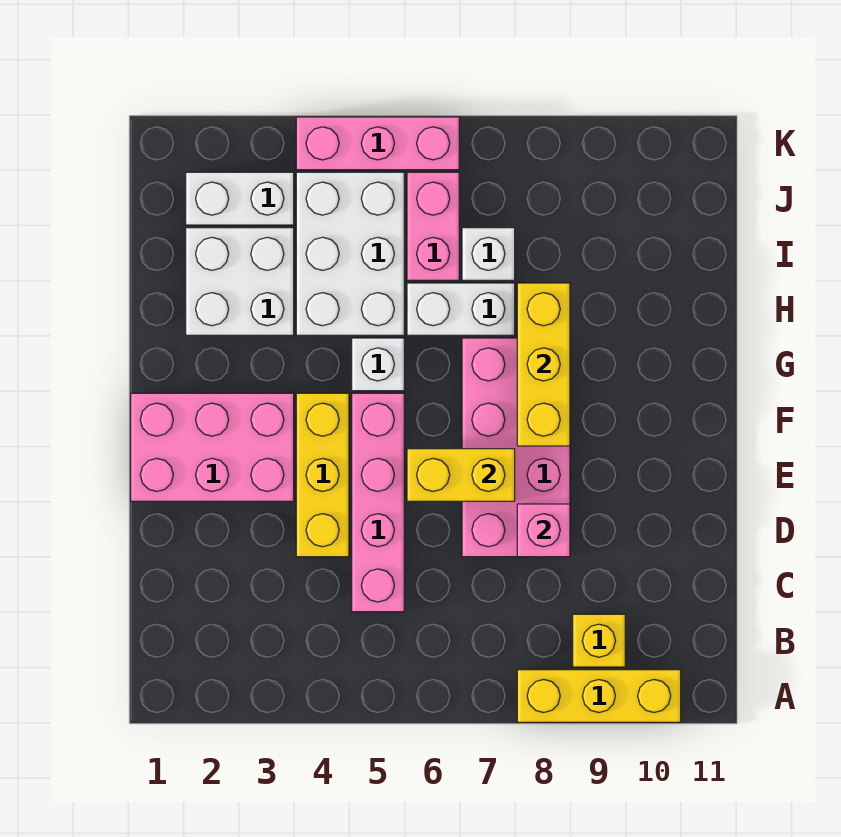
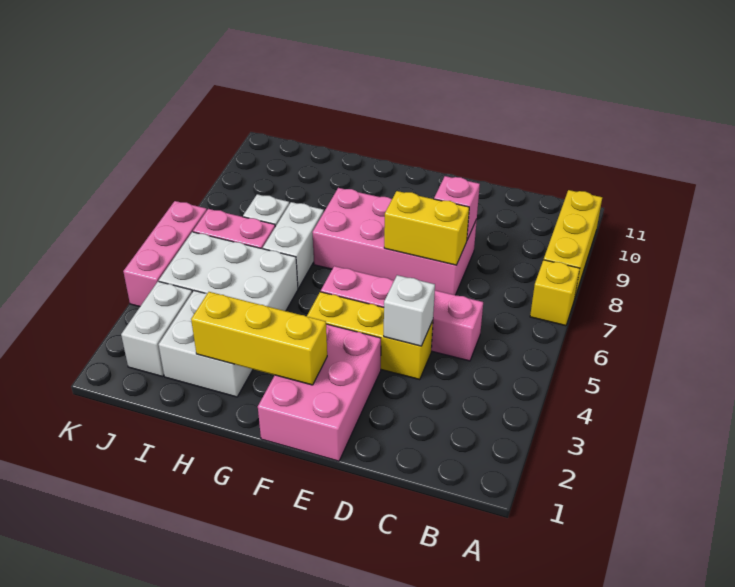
yellow 1x1 brick [573,614,625,667] -> yellow 1x1 brick moved to [530,260,580,326]
yellow 1x2 brick [407,449,515,501] -> yellow 1x2 brick turned to [384,191,469,265]
yellow 1x3 brick [517,283,570,446] -> yellow 1x3 brick moved to [191,292,327,385]
white 1x1 brick [352,338,404,391] -> white 1x1 brick moved to [384,275,435,346]

